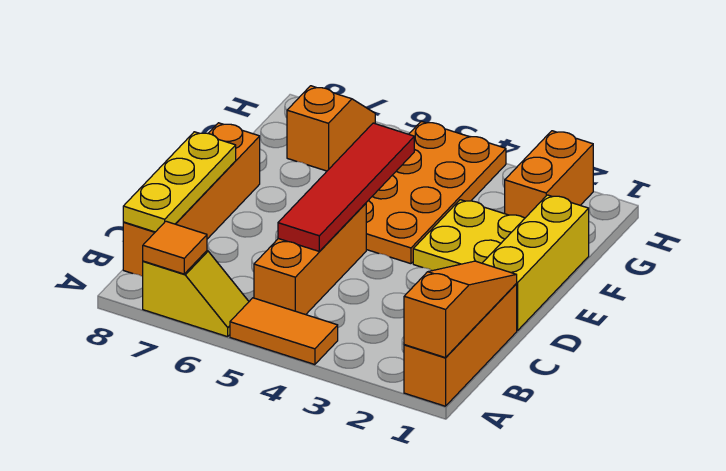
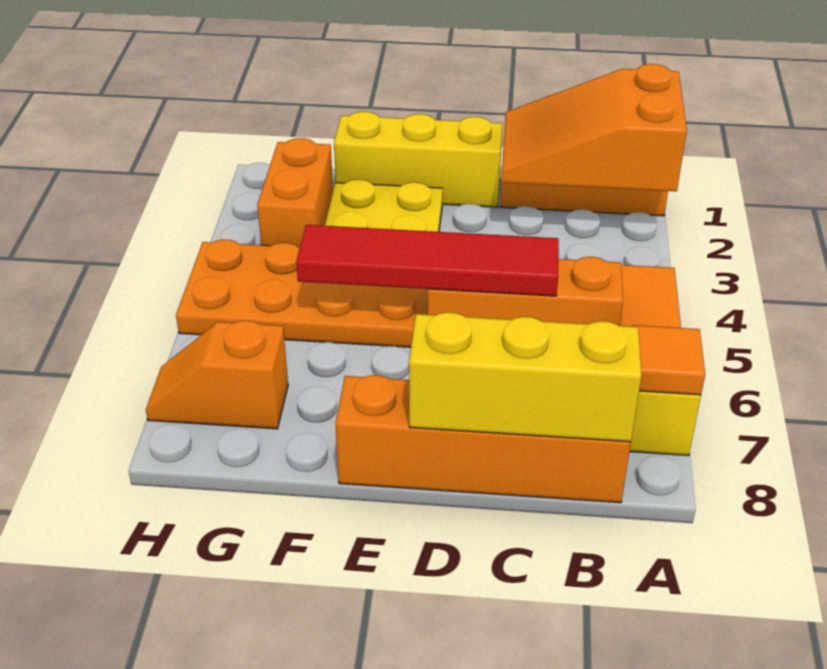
orange 1x3 slope [404,261,517,358] -> orange 2x3 slope [501,64,687,191]
yellow 1x3 plate [123,132,236,232] -> yellow 1x3 brick [409,312,641,442]
orange 1x2 brick [505,131,593,218] -> orange 1x2 brick turned to [257,138,333,247]

